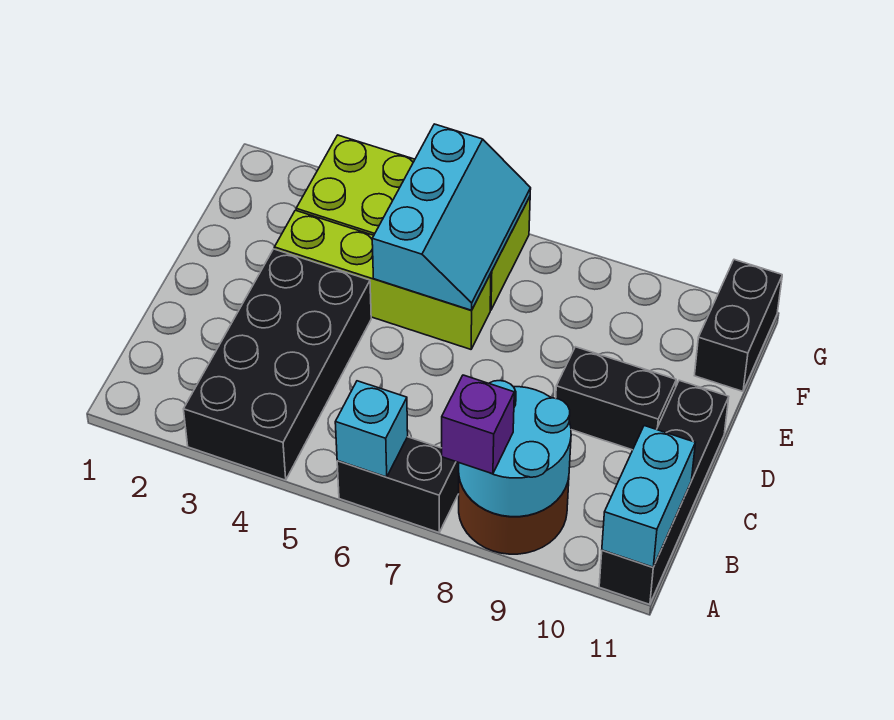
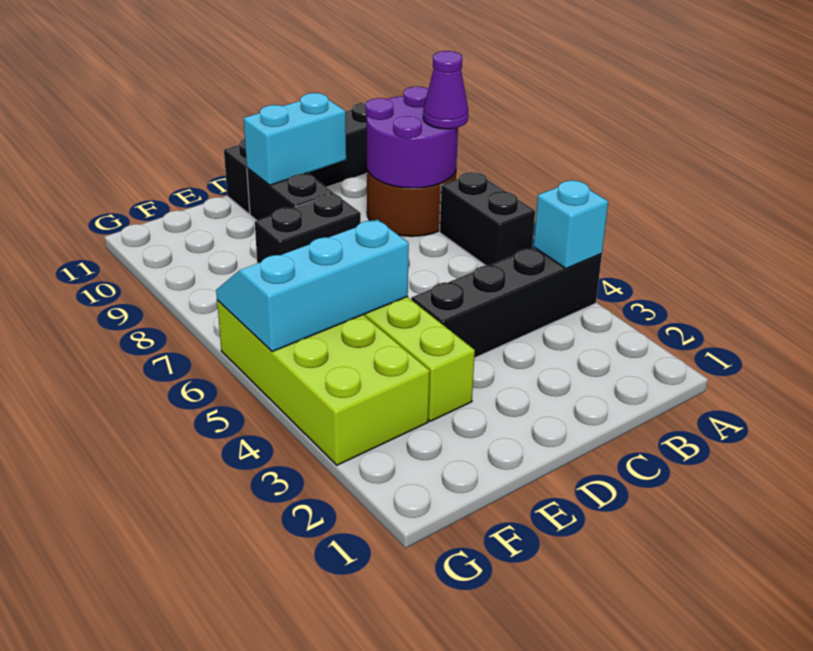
black 2x4 brick [184,249,371,480] -> black 1x4 brick [411,247,602,358]
cyan 1x1 brick [335,381,408,477] -> cyan 1x1 brick moved to [534,180,608,269]
cyan 2x2 round brick [459,381,571,517] -> purple 2x2 round brick [366,87,458,188]
purple 1x1 brick [442,375,514,474] -> purple 1x1 cone [423,51,468,129]
cyan 1x2 brick [602,426,695,567] -> cyan 1x2 brick moved to [244,93,346,185]
black 1x2 brick [694,260,782,391] -> black 1x2 brick moved to [255,194,361,263]

